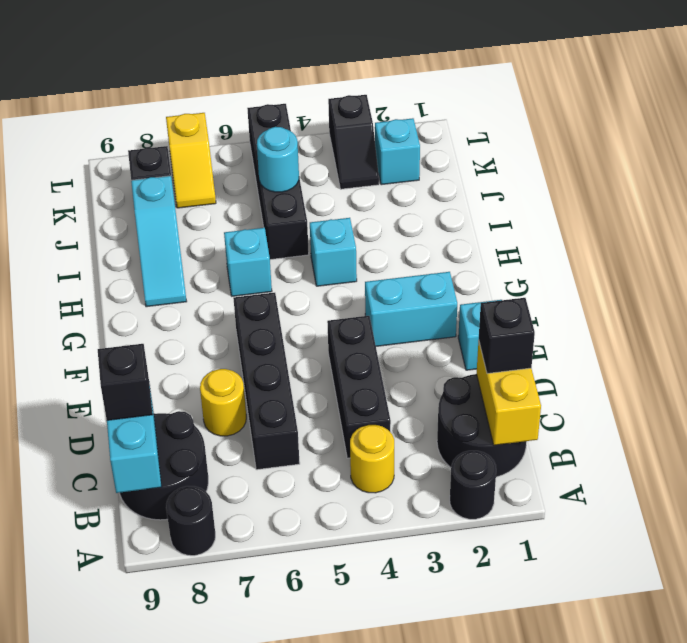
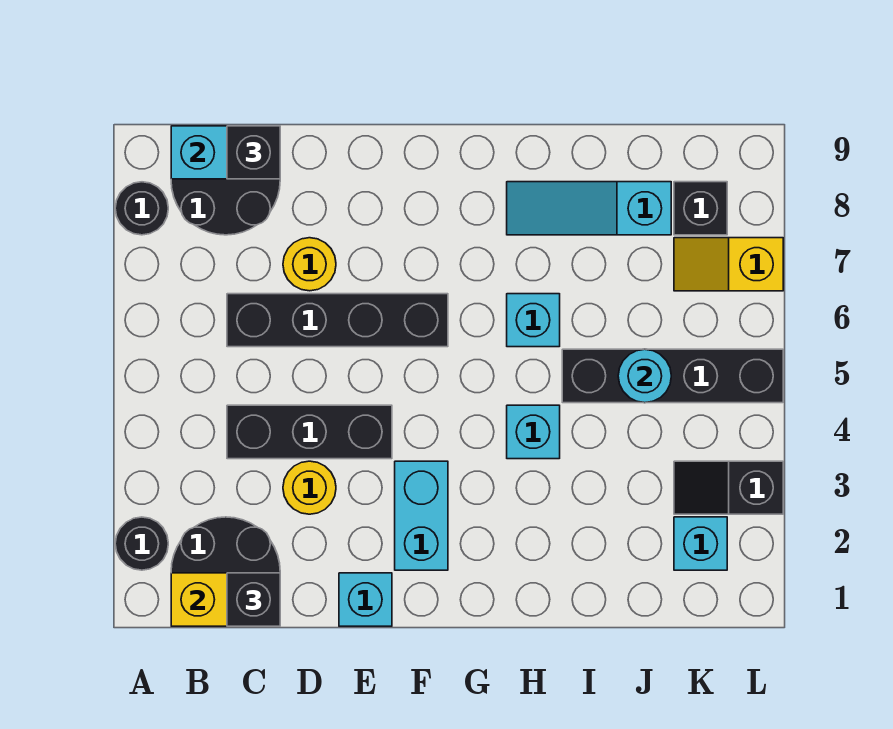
yellow 1x1 round brick [350,425,394,493] -> yellow 1x1 round brick moved to [283,461,336,514]

